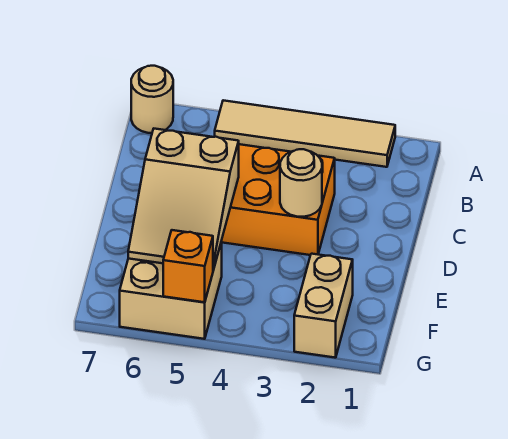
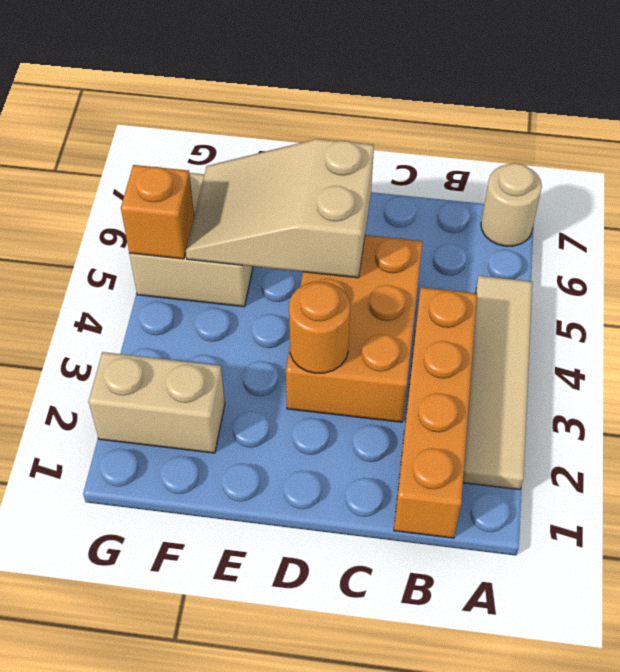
none -> orange 1x4 brick [394,287,477,538]
tan 1x1 round brick [280,149,322,217] -> orange 1x1 round brick [289,282,350,373]

